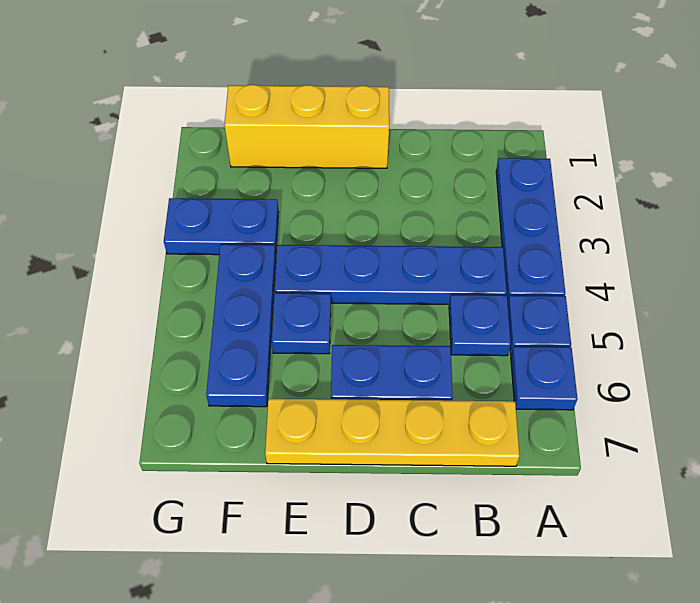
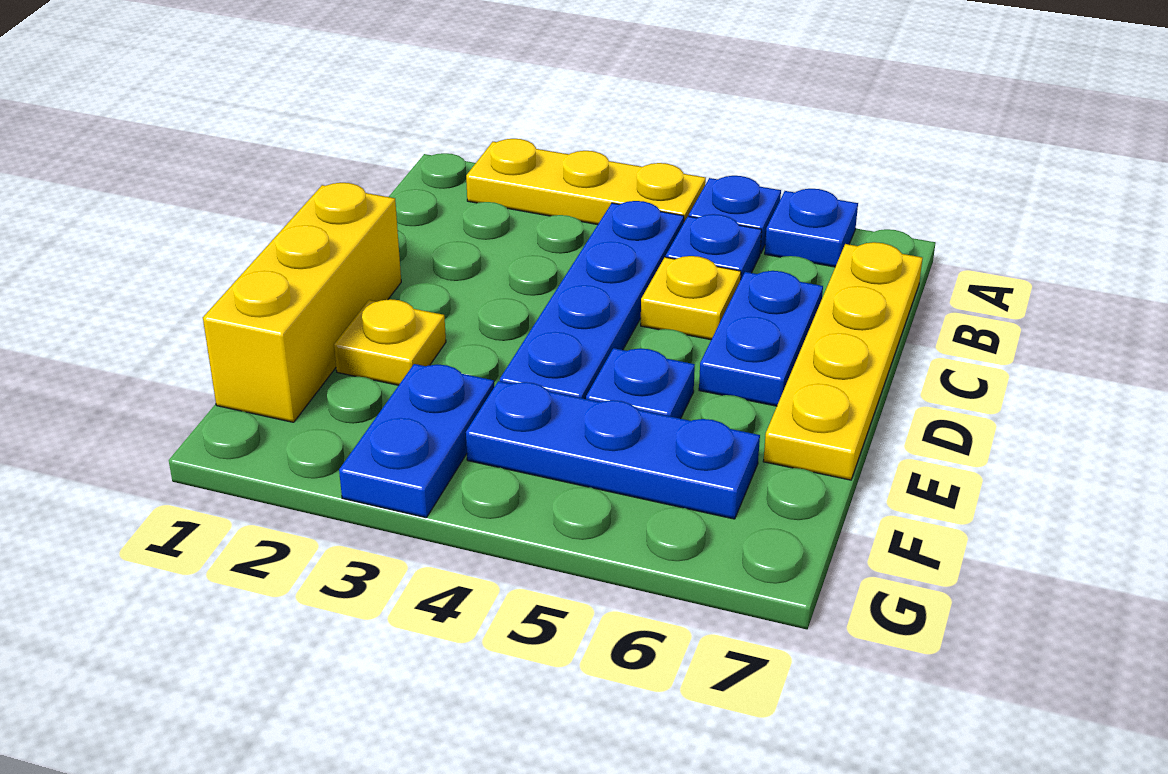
blue 1x3 plate [496,158,565,303] -> yellow 1x3 plate [466,139,706,225]
none -> yellow 1x1 plate [641,256,741,340]
none -> yellow 1x1 plate [334,299,446,385]

